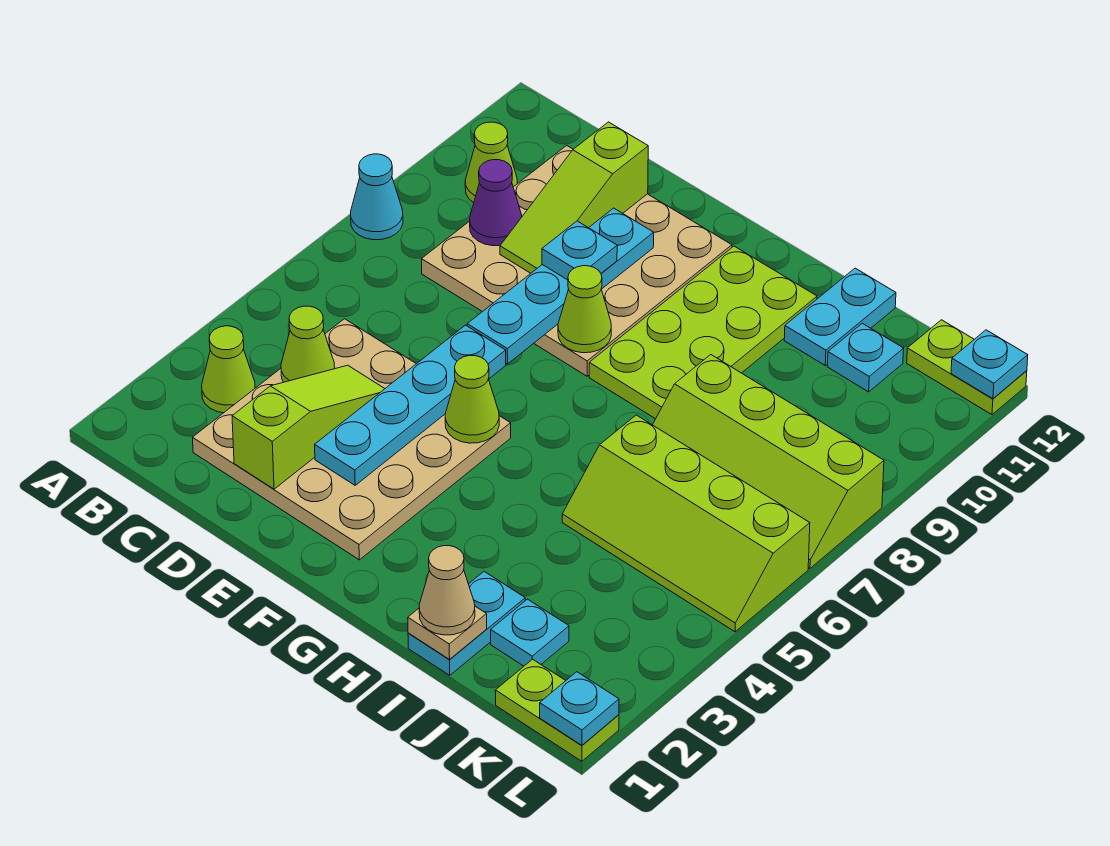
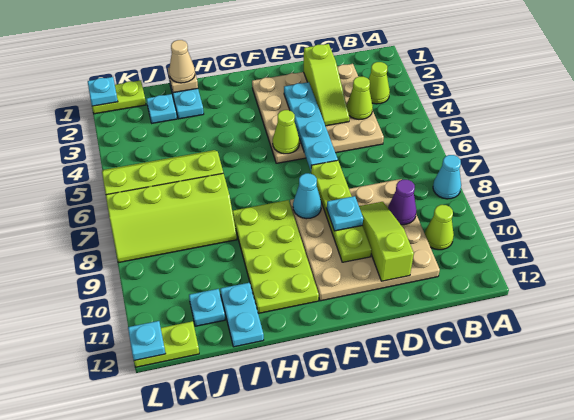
cyan 1x4 plate [467,208,654,364] -> lime 1x4 plate [311,160,371,262]
lime 1x1 cone [558,266,611,353] -> cyan 1x1 cone [293,173,322,219]
lime 2x4 slope [653,355,884,568] -> lime 2x4 slope turned to [106,173,237,263]

